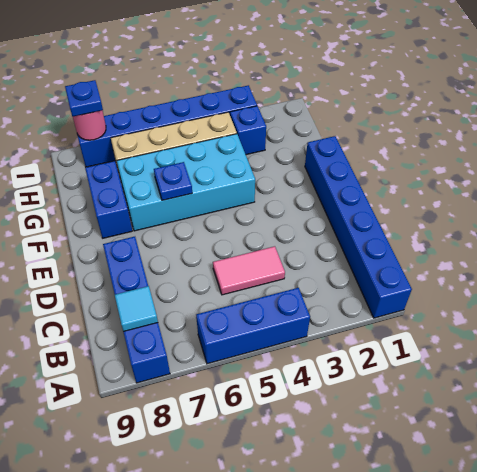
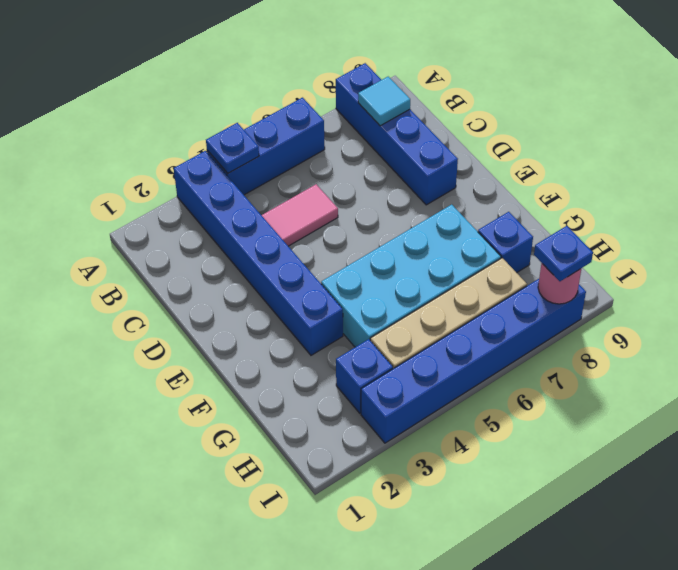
blue 1x6 brick [305,136,412,318] -> blue 1x6 brick moved to [174,151,343,355]
blue 1x1 plate [154,162,192,200] -> blue 1x1 plate moved to [206,123,259,173]
blue 1x2 brick [85,161,132,238] -> blue 1x1 brick [478,212,533,273]

